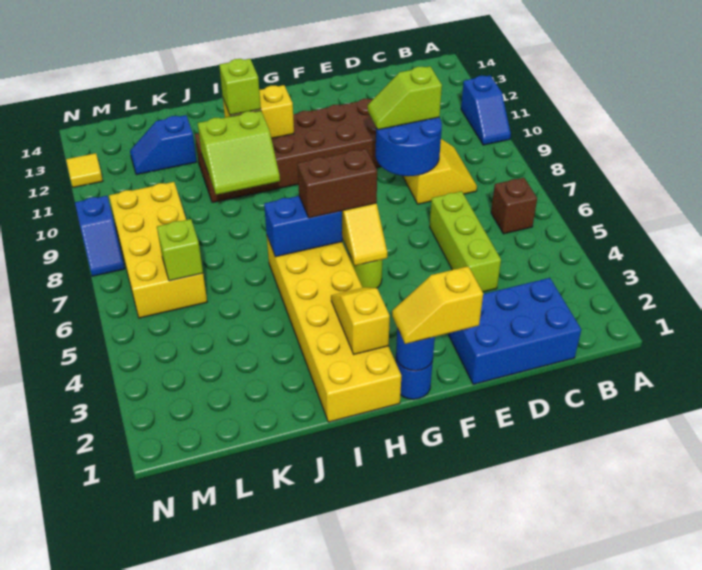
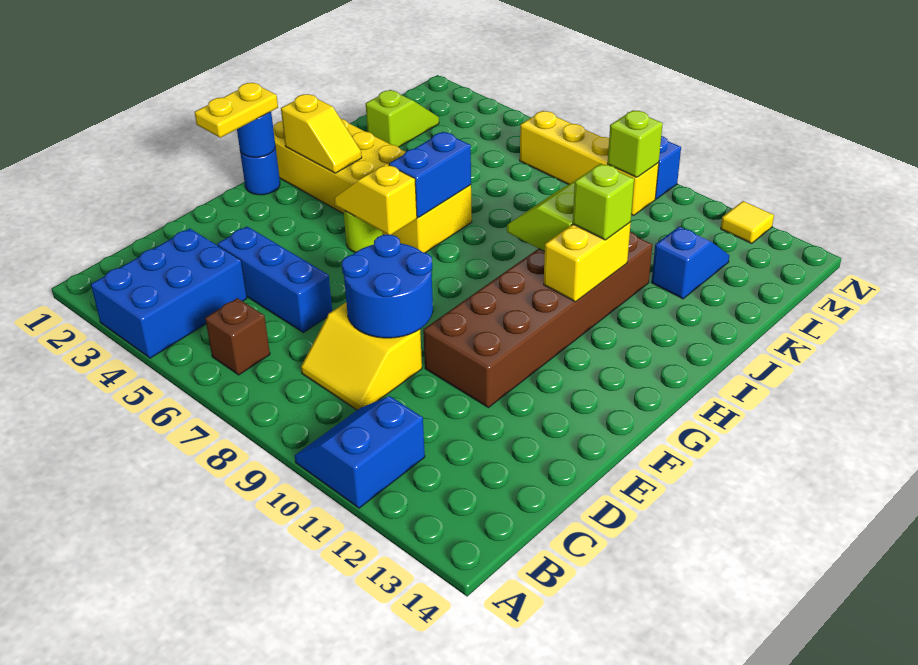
blue 1x2 slope [461,76,511,145] -> blue 2x2 slope [294,396,425,508]
blue 2x3 brick [448,278,581,384] -> blue 2x3 brick moved to [91,229,247,358]
lime 1x3 brick [430,191,501,292] -> blue 1x3 brick [217,226,332,332]
lime 1x2 slope [368,66,442,130] -> lime 1x2 slope moved to [366,90,439,147]
yellow 1x2 slope [392,266,483,344] -> yellow 1x2 plate [195,83,278,138]
brown 1x2 brick [298,149,377,218] -> none
yellow 2x4 brick [109,182,207,318] -> yellow 1x4 brick [520,111,659,215]
lime 1x1 brick [157,219,203,281] -> lime 1x1 brick moved to [608,110,663,177]

